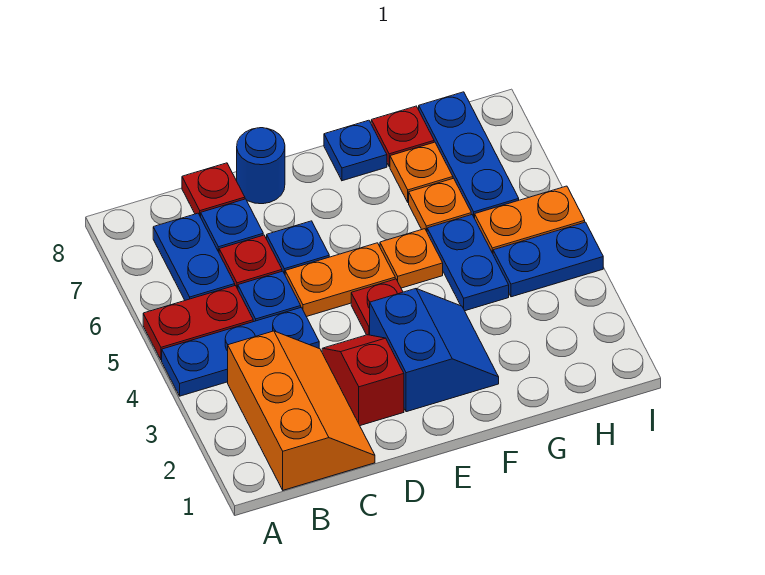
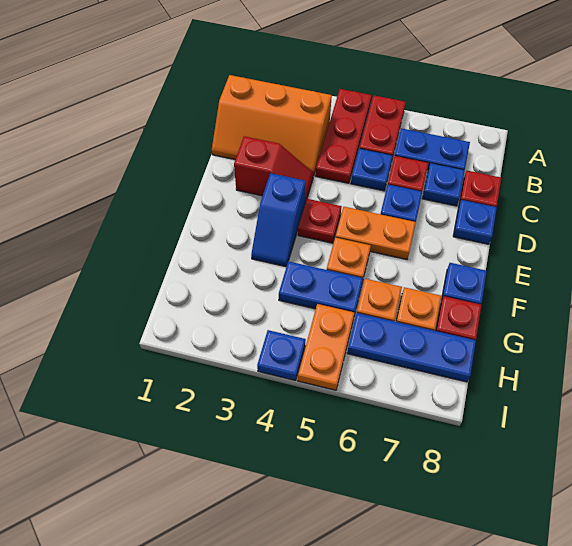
blue 1x3 plate [162,307,319,396] -> red 1x3 plate [316,89,372,183]
orange 1x2 plate [285,243,395,317] -> orange 1x2 plate turned to [335,207,416,259]
blue 1x1 round brick [237,128,285,204] -> blue 1x1 plate [453,200,497,244]
blue 2x2 slope [370,289,499,412] -> blue 1x2 slope [251,173,306,267]
blue 1x2 plate [493,222,603,297] -> blue 1x1 plate [257,330,306,380]

